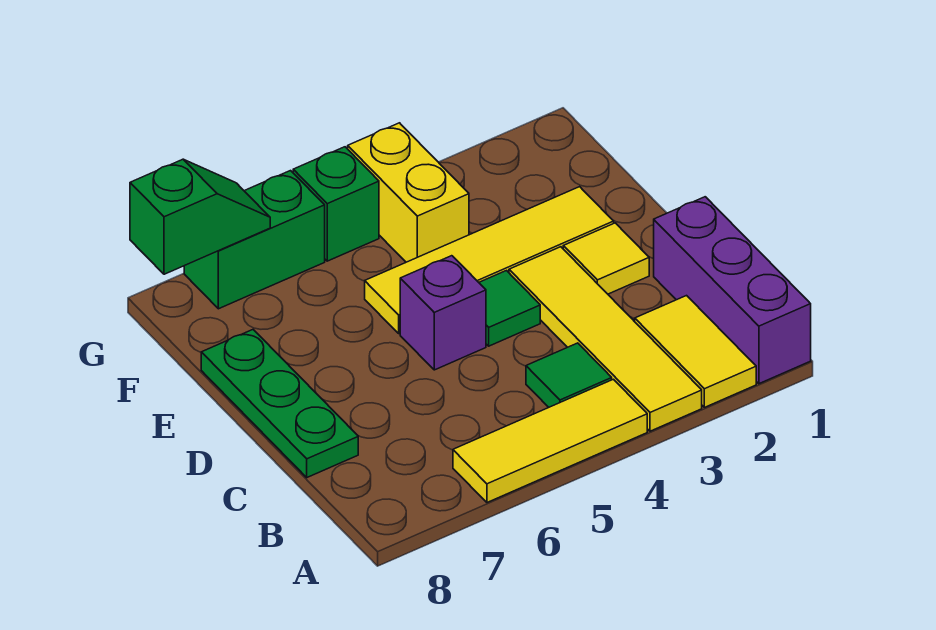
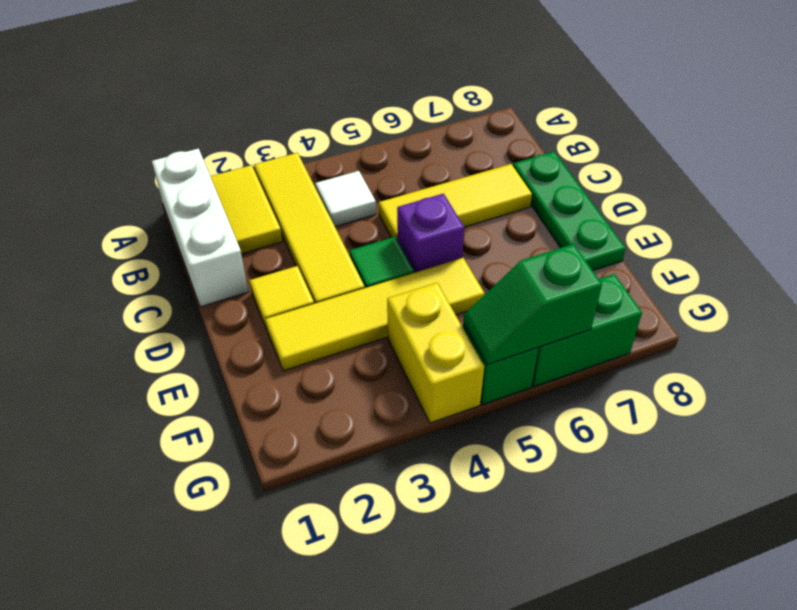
purple 1x3 brick [654,197,811,384] -> white 1x3 brick [152,149,248,307]
yellow 1x3 tile [453,379,647,502] -> yellow 1x3 tile moved to [379,164,532,240]
green 1x1 tile [526,343,612,407] -> white 1x1 tile [315,171,376,226]
green 1x2 slope [130,159,270,274] -> green 1x2 slope moved to [463,244,602,365]

